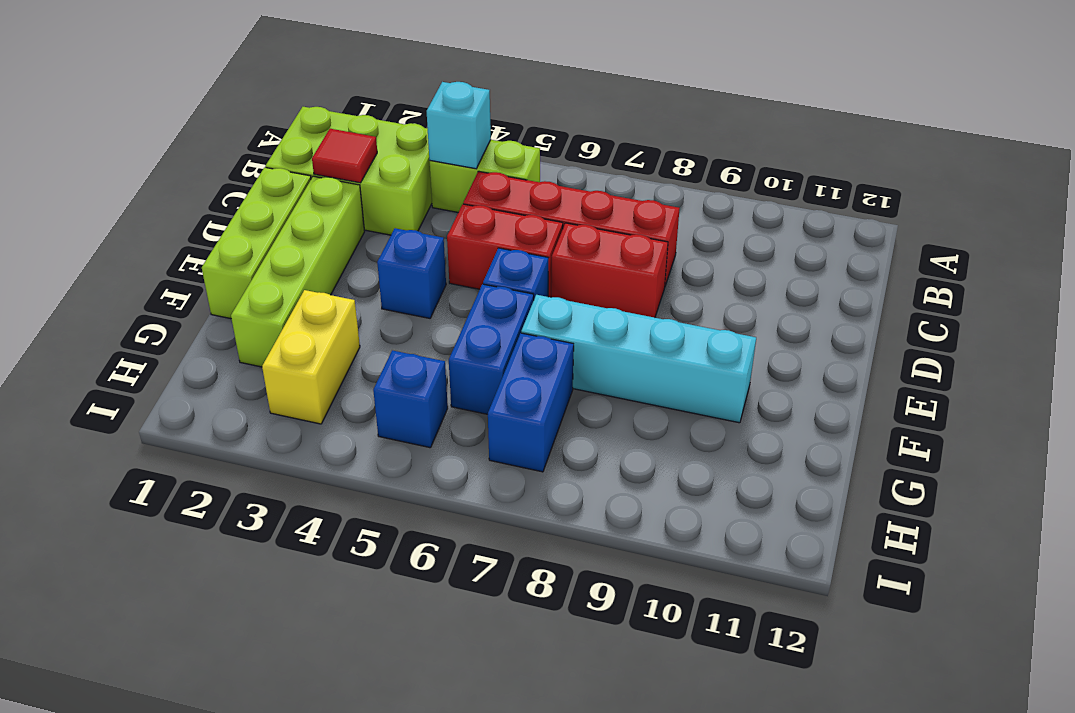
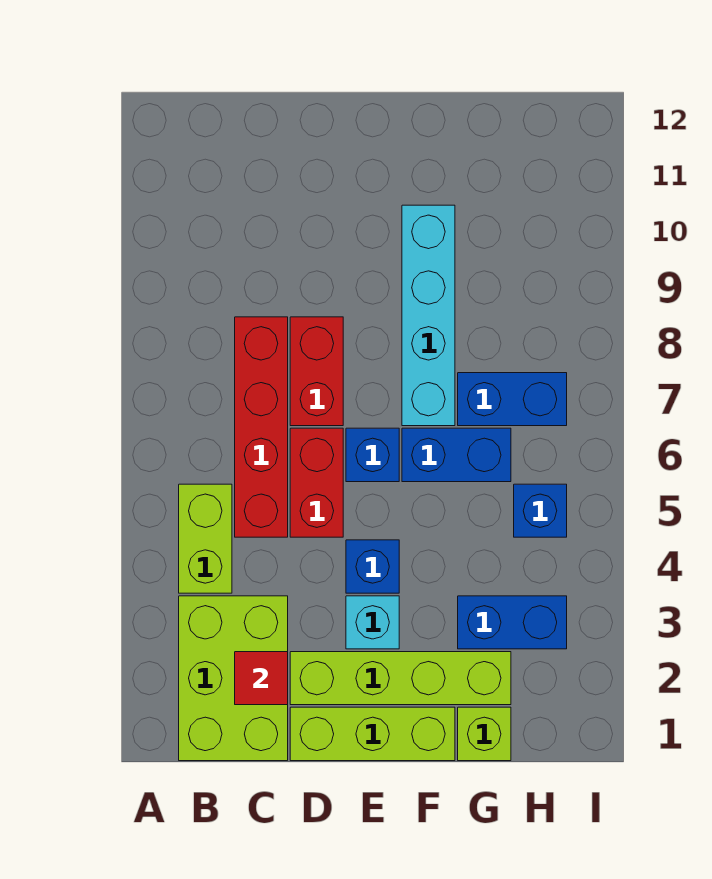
cyan 1x1 brick [427,82,491,169] -> cyan 1x1 brick moved to [346,596,399,649]
none -> lime 1x1 brick [458,707,511,761]
yellow 1x2 brick [262,290,360,424] -> blue 1x2 brick [458,596,567,649]

